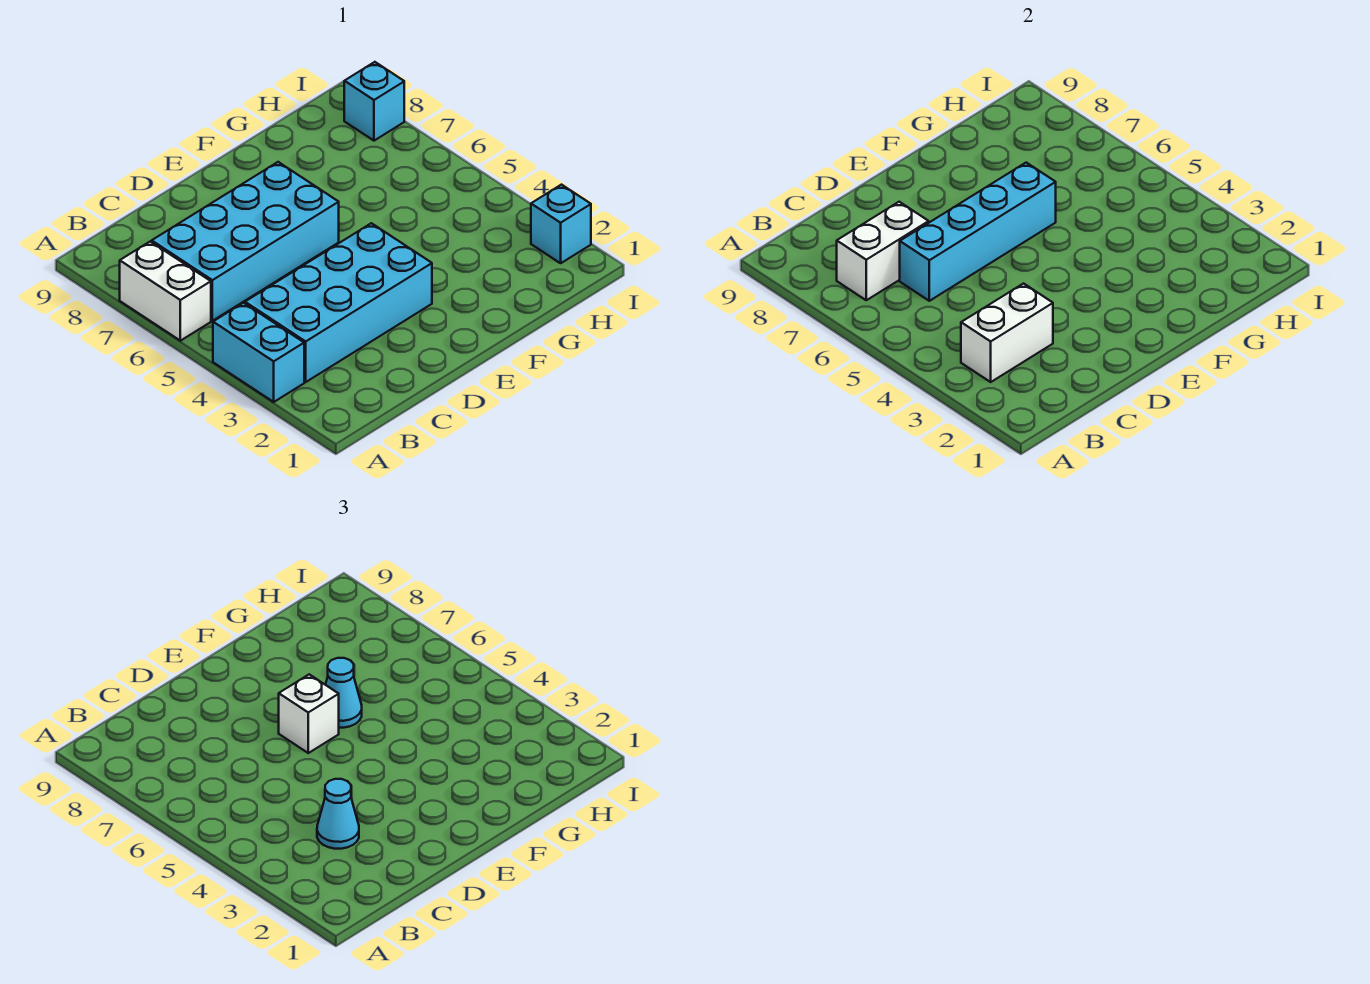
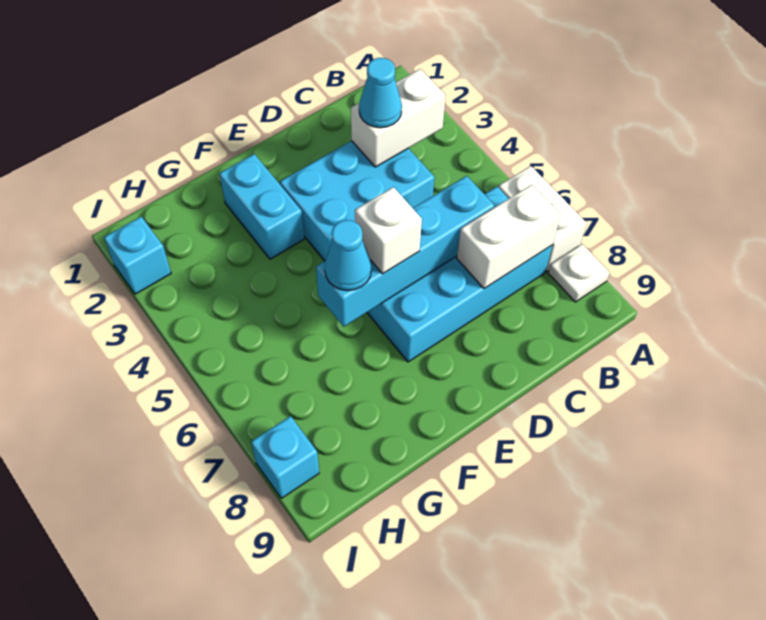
cyan 1x2 brick [213,303,304,402] -> cyan 1x2 brick moved to [219,154,304,259]
none -> white 1x1 plate [548,244,610,302]
cyan 2x4 brick [245,223,432,382] -> cyan 2x3 brick [280,141,435,261]

